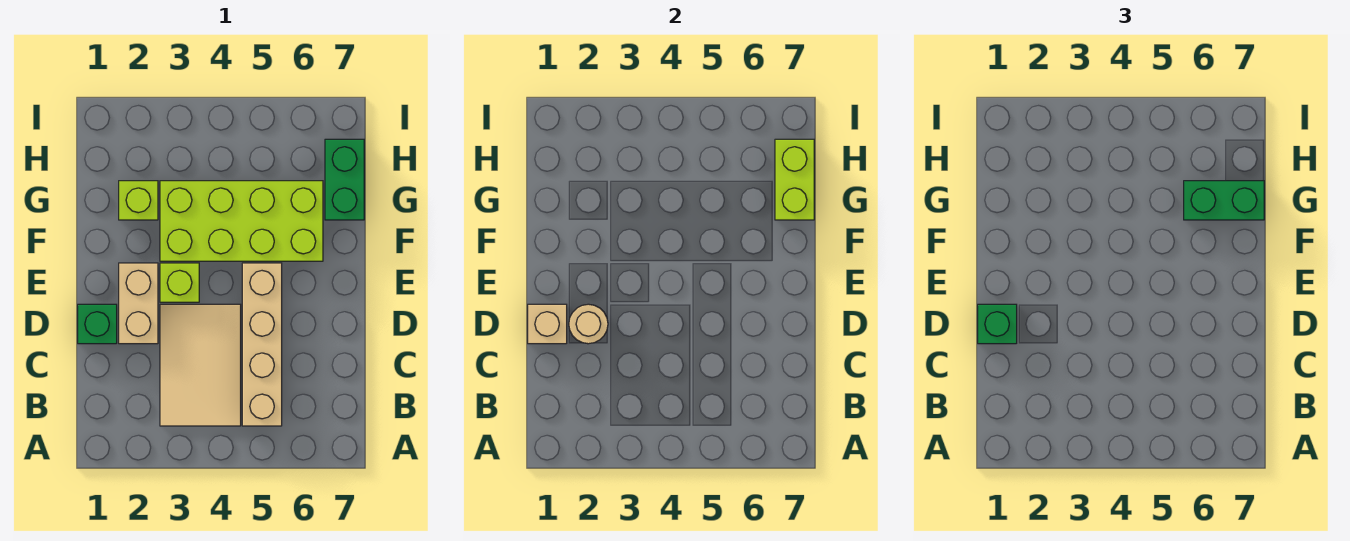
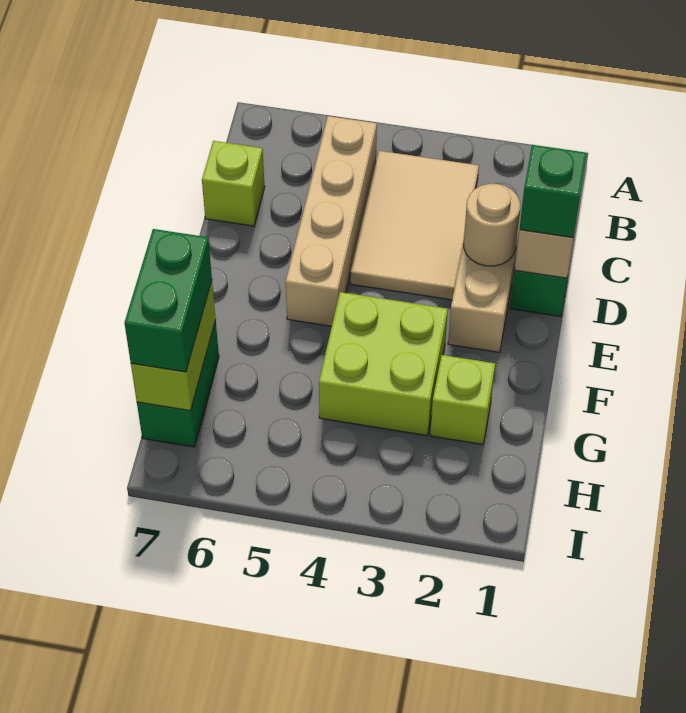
lime 1x1 brick [160,263,199,302] -> lime 1x1 brick moved to [202,141,265,226]
lime 2x4 brick [160,181,323,261] -> lime 2x2 brick [319,292,448,436]
green 1x2 brick [1184,181,1264,220] -> green 1x2 brick turned to [125,229,212,372]

